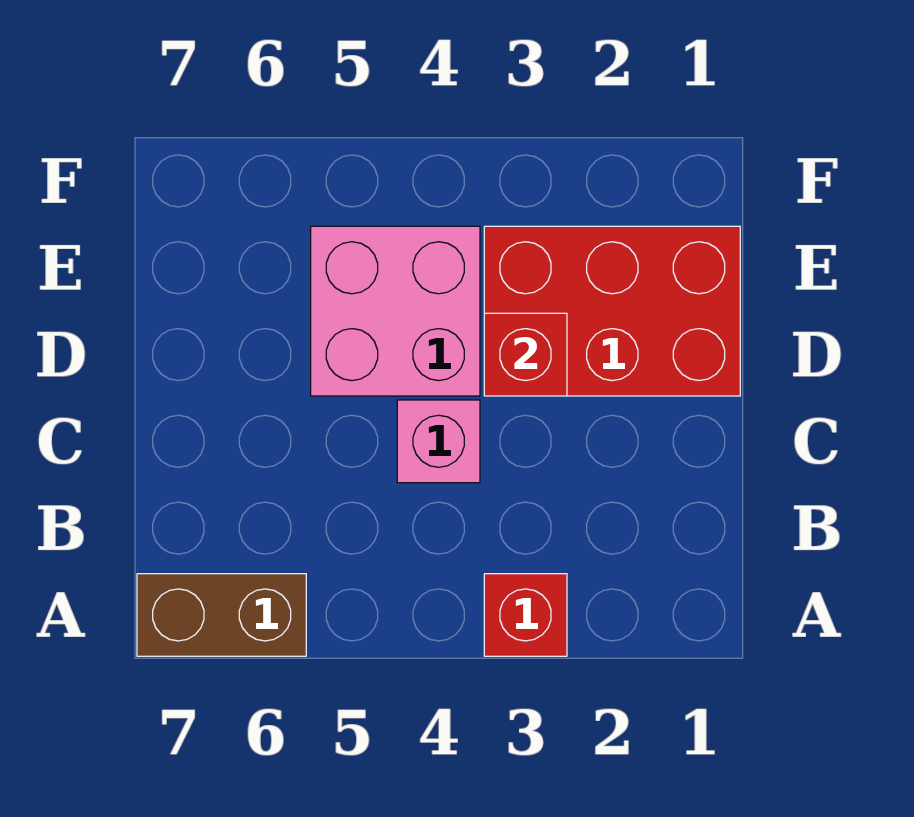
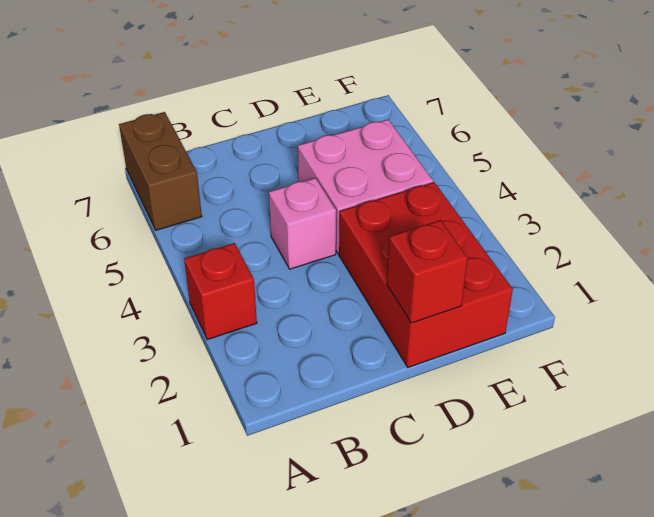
red 1x1 brick [484,313,567,396] -> red 1x1 brick moved to [387,220,468,323]

